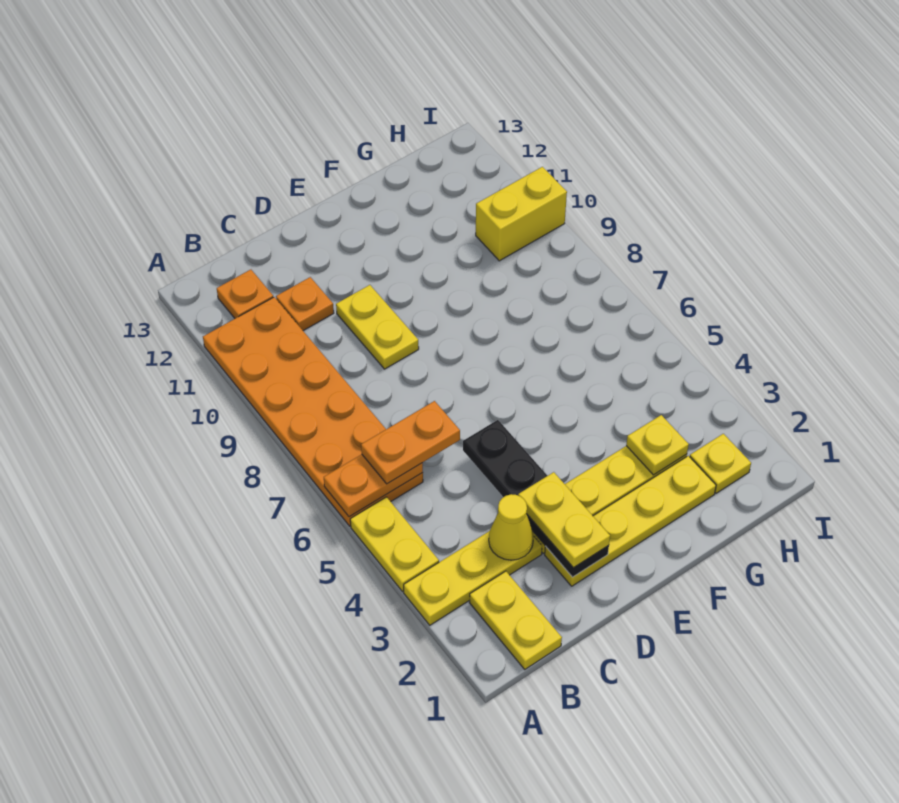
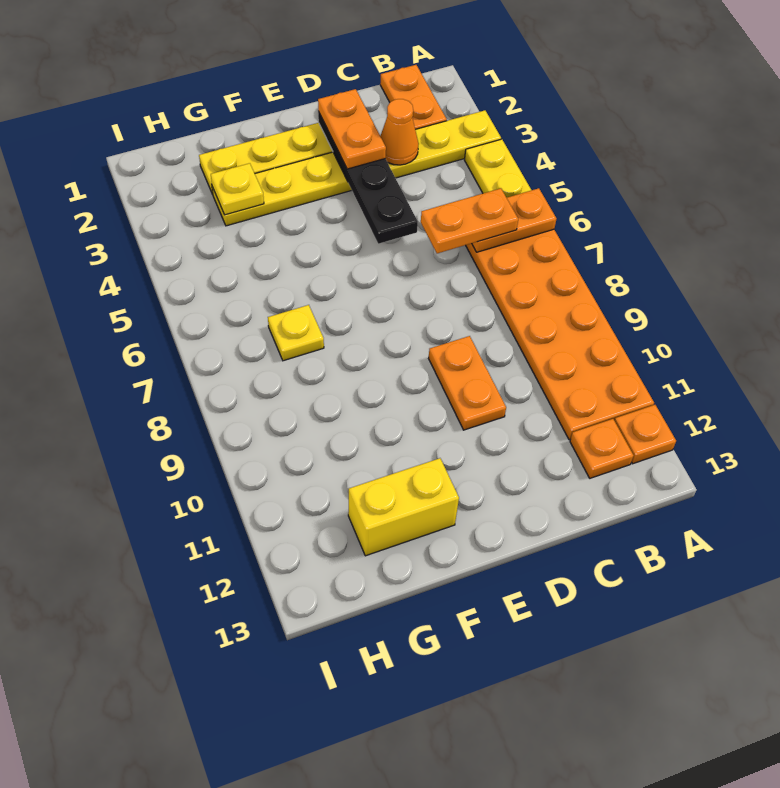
yellow 1x2 plate [469,571,562,669] -> orange 1x2 plate [380,65,447,129]
yellow 1x1 cone [489,494,534,560] -> orange 1x1 cone [380,99,419,165]
orange 1x1 plate [276,277,334,331] -> orange 1x1 plate moved to [614,405,676,464]
yellow 1x2 plate [518,472,610,568] -> orange 1x2 plate [318,89,386,169]
yellow 1x2 plate [336,285,419,369] -> orange 1x2 plate [429,336,506,430]
yellow 1x1 plate [690,434,751,493] -> yellow 1x1 plate moved to [268,305,324,361]
yellow 1x2 brick [476,167,567,261] -> yellow 1x2 brick moved to [348,458,459,556]

